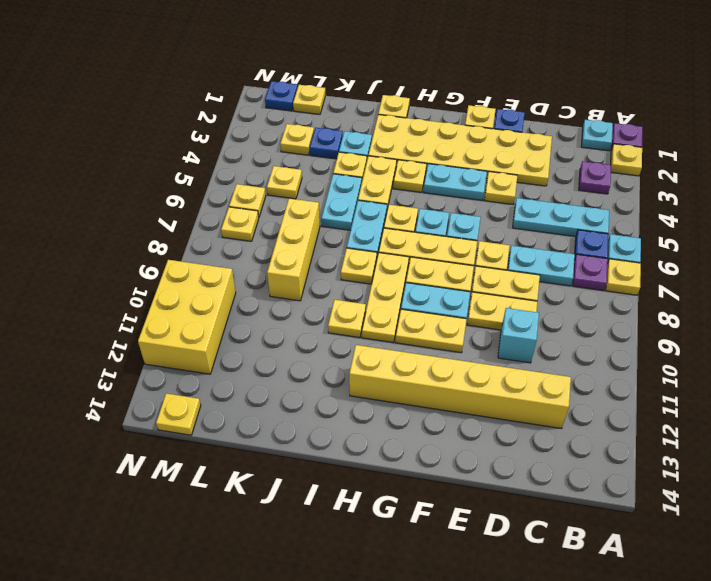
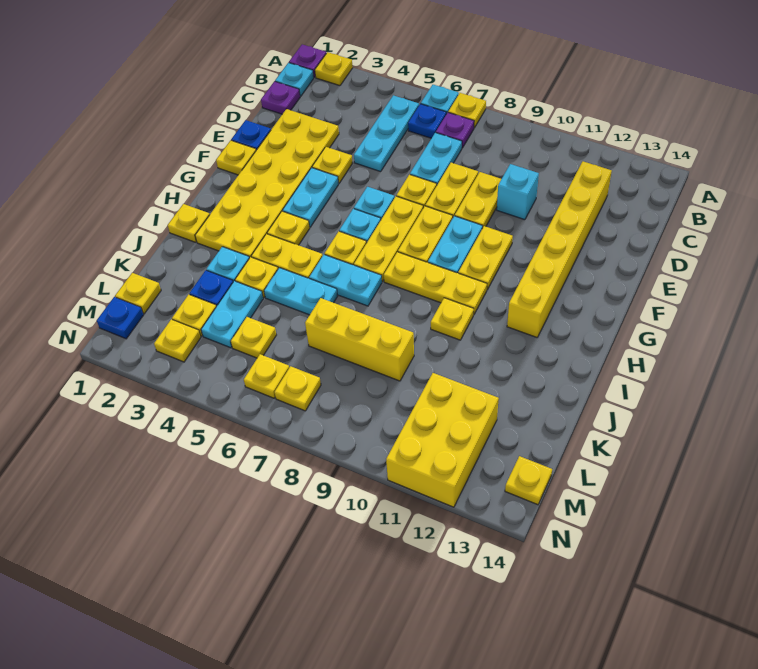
purple 1x1 plate [579,161,611,194] -> purple 1x1 plate moved to [261,81,300,114]
yellow 1x1 plate [341,248,377,284] -> yellow 1x1 plate moved to [154,319,201,362]
none -> cyan 1x2 plate [201,281,263,348]
yellow 2x3 brick [138,260,236,374] -> yellow 2x3 brick turned to [386,373,499,507]

